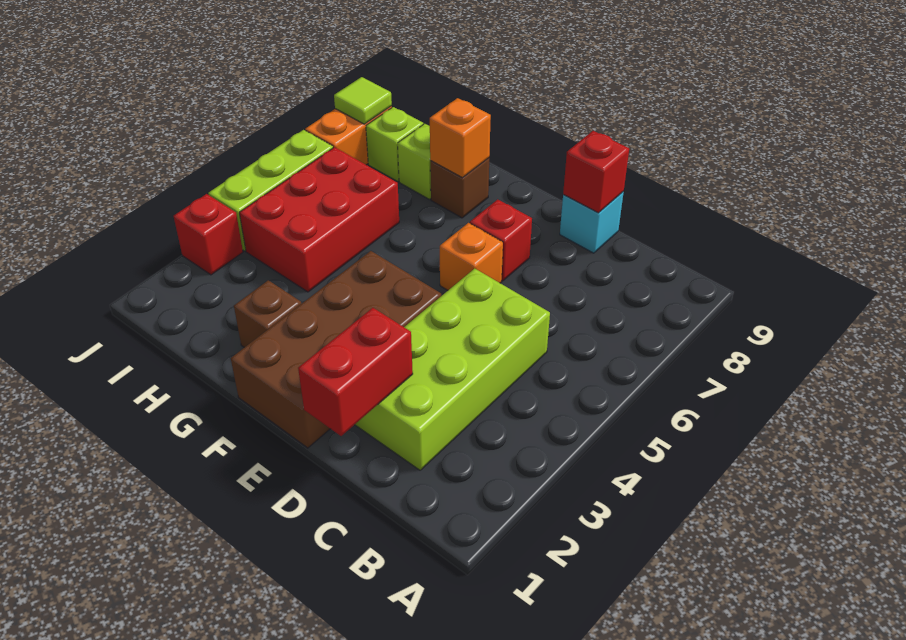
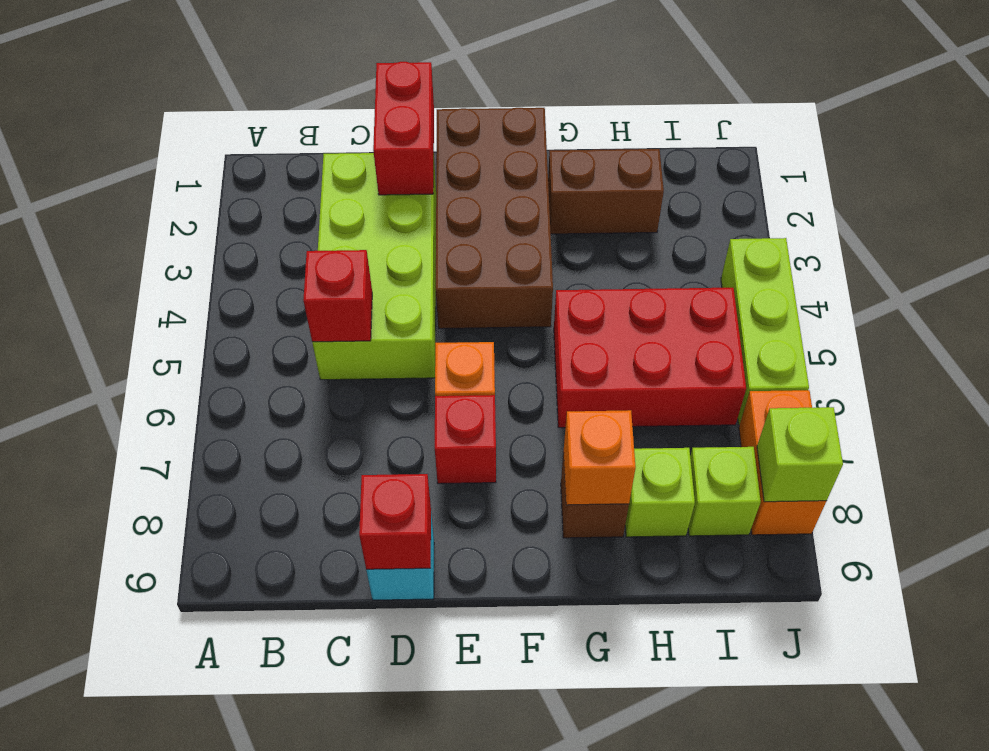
brown 1x1 brick [234,280,301,347] -> brown 1x2 brick [548,149,664,234]
red 2x3 brick [239,147,399,292] -> red 2x3 brick turned to [554,288,746,428]
red 1x1 brick [174,194,243,275] -> red 1x1 brick moved to [303,250,372,342]
lime 1x1 tile [334,77,392,124] -> lime 1x1 brick [757,407,843,502]

